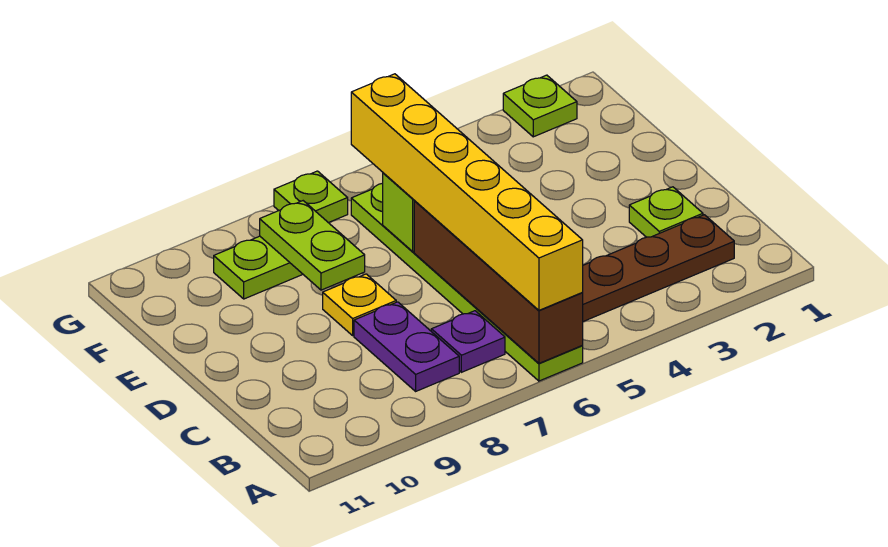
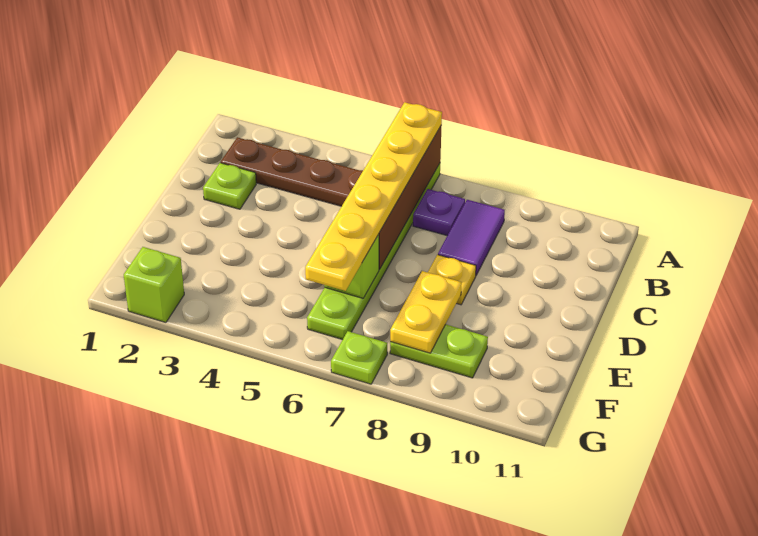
yellow 1x6 brick [351,74,583,310] -> yellow 1x6 plate [305,102,442,291]
purple 1x2 plate [354,302,459,391] -> purple 1x2 tile [438,200,505,275]
lime 1x2 plate [260,201,365,290] -> yellow 1x2 plate [390,271,462,353]
lime 1x1 plate [503,75,577,137] -> lime 1x1 brick [124,247,184,322]

